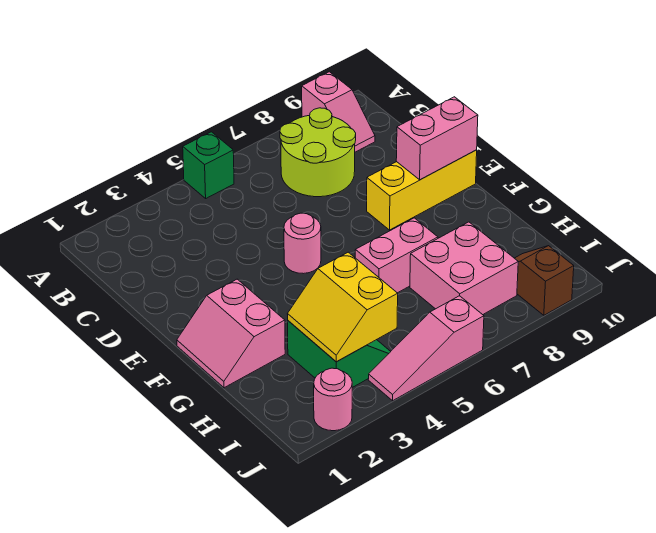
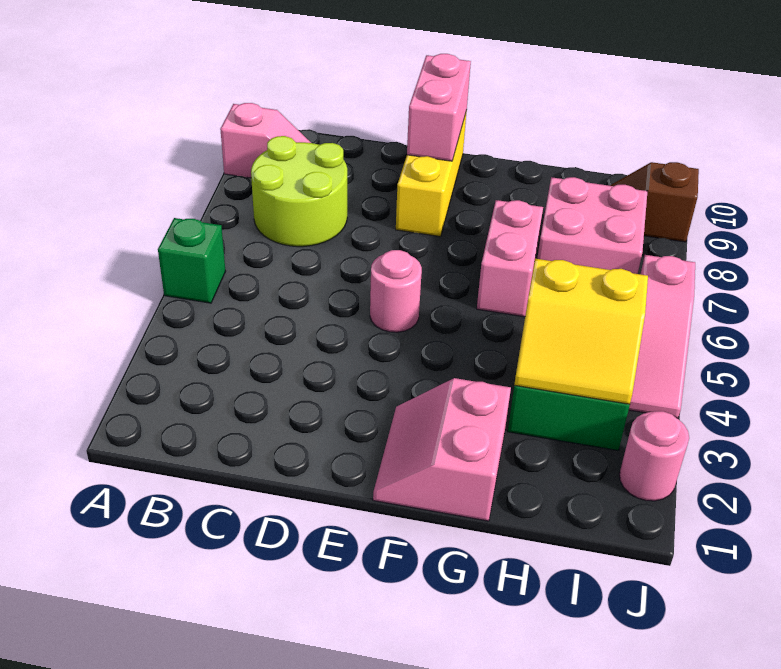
pink 2x2 slope [177,279,285,388] -> pink 2x2 slope turned to [373,378,511,521]

